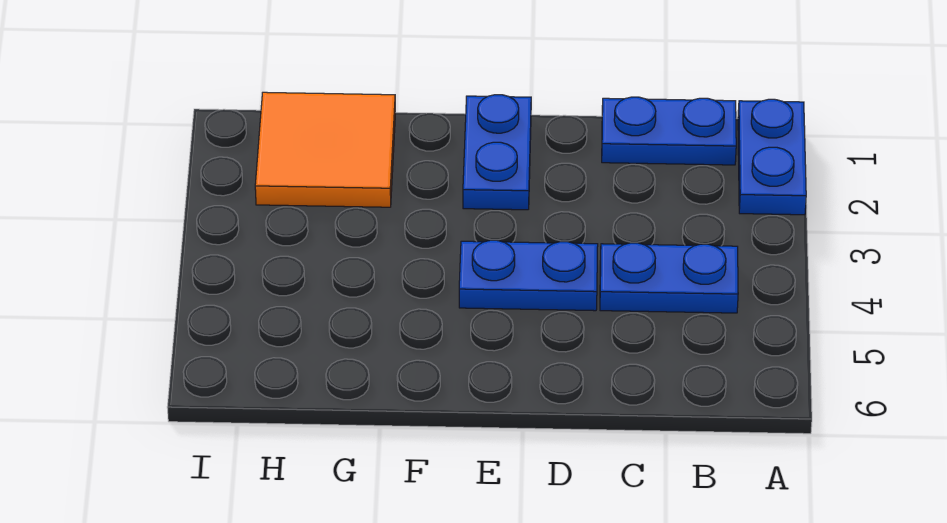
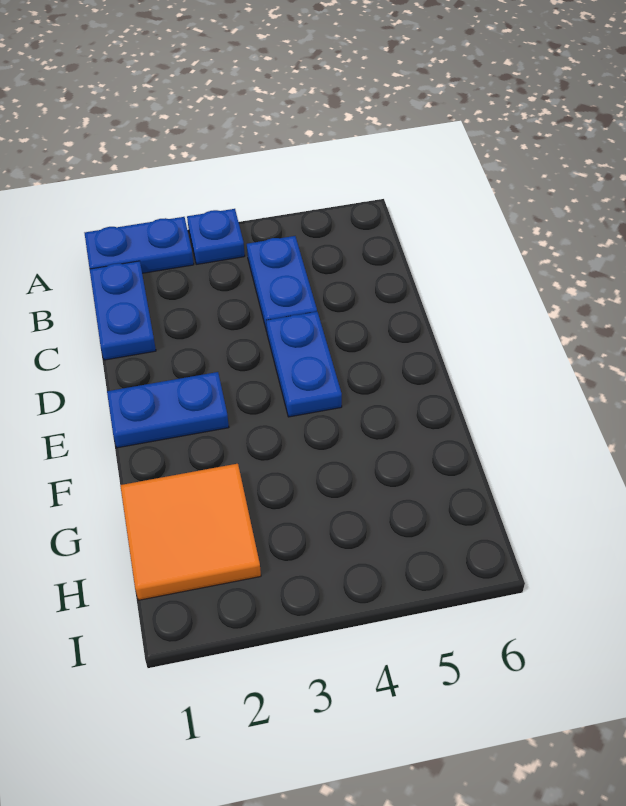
none -> blue 1x1 plate [187,209,245,264]

